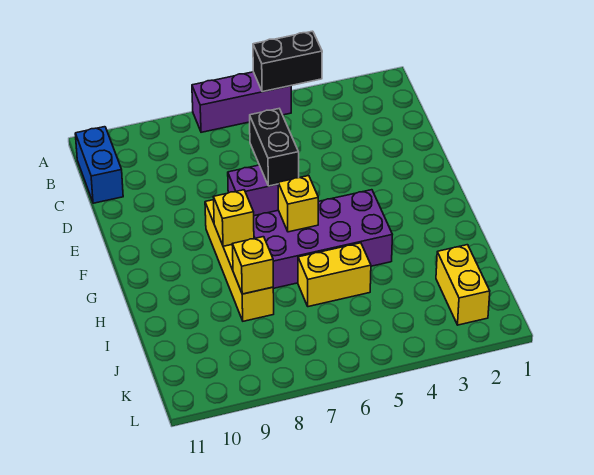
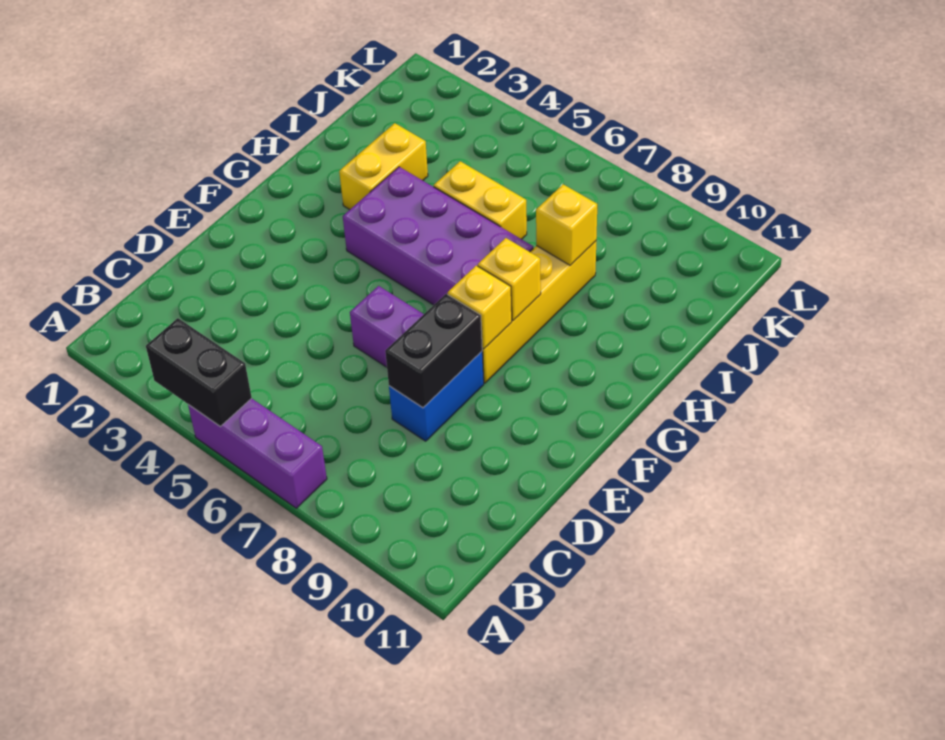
blue 1x2 brick [75,127,123,203] -> blue 1x2 brick moved to [389,351,484,441]
black 1x2 brick [250,109,299,186] -> black 1x2 brick moved to [385,294,482,408]
yellow 1x1 brick [278,176,318,232] -> yellow 1x1 brick moved to [448,266,512,349]
yellow 1x2 brick [436,245,490,325] -> yellow 1x2 brick moved to [339,123,428,210]

